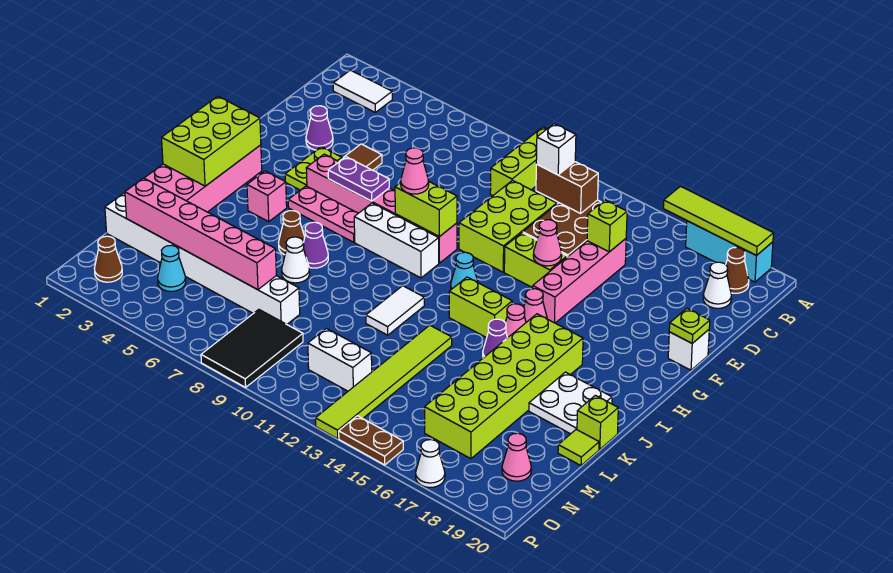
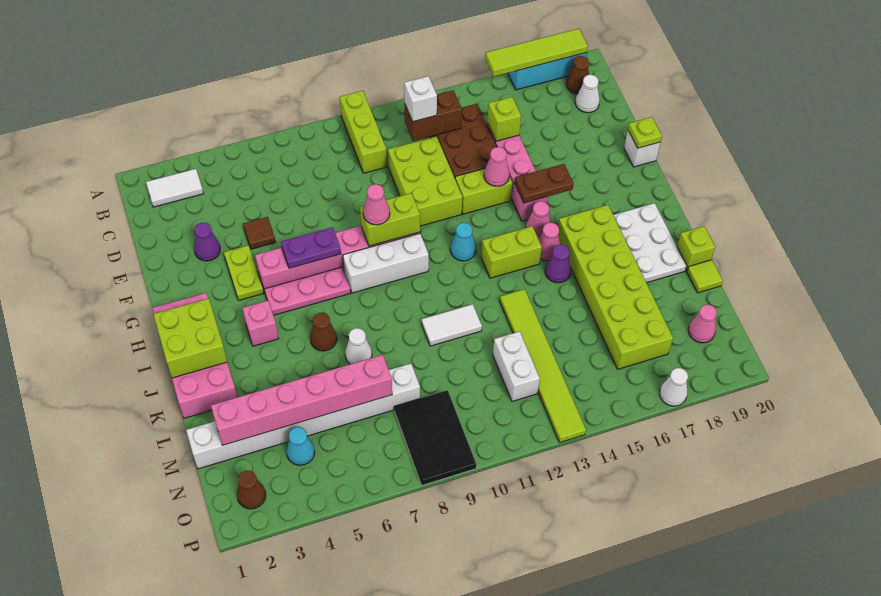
lime 2x3 brick [162,96,261,186] -> lime 2x2 brick [153,298,227,378]
purple 1x1 cone [303,222,328,268] -> none
white 1x2 tile [366,286,424,335] -> white 1x2 tile turned to [422,304,482,346]
white 2x2 plate [529,372,612,434] -> white 2x3 plate [614,203,687,283]
white 1x2 brick [308,328,372,391] -> white 1x2 brick turned to [493,331,540,401]
brown 1x2 plate [339,416,403,465] -> brown 1x2 plate moved to [515,164,574,203]

